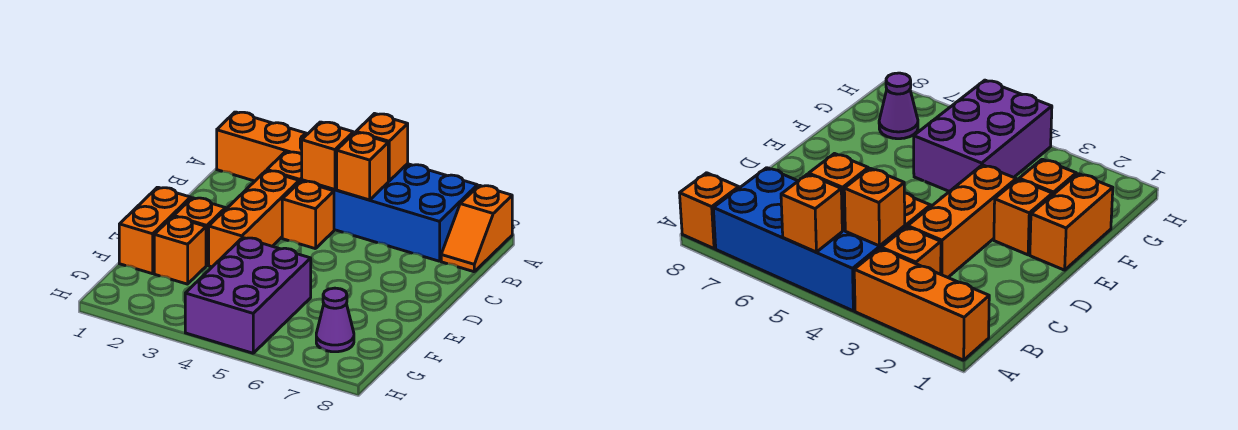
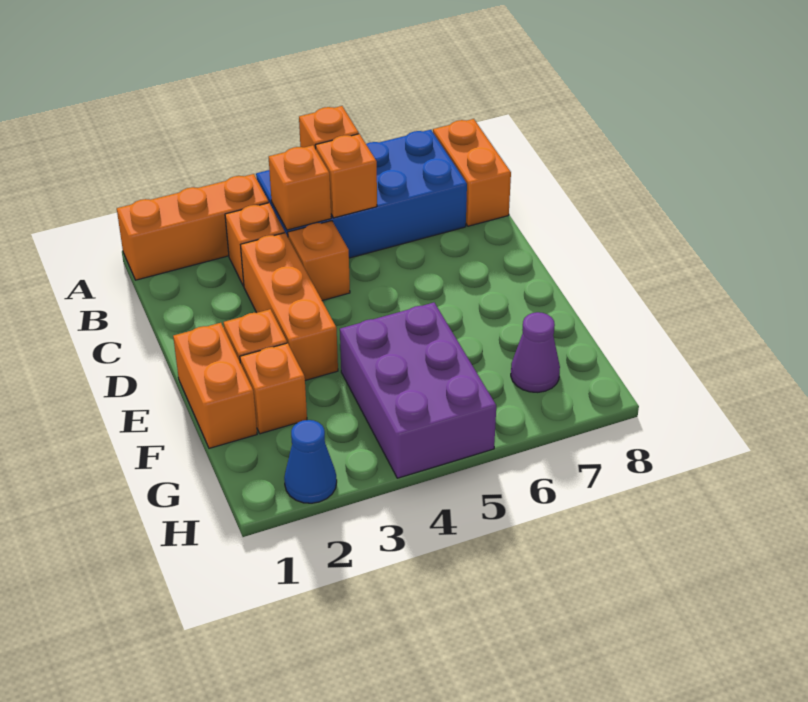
orange 1x2 slope [441,185,512,272] -> orange 1x2 brick [433,119,511,226]
none -> blue 1x1 cone [284,420,337,503]

